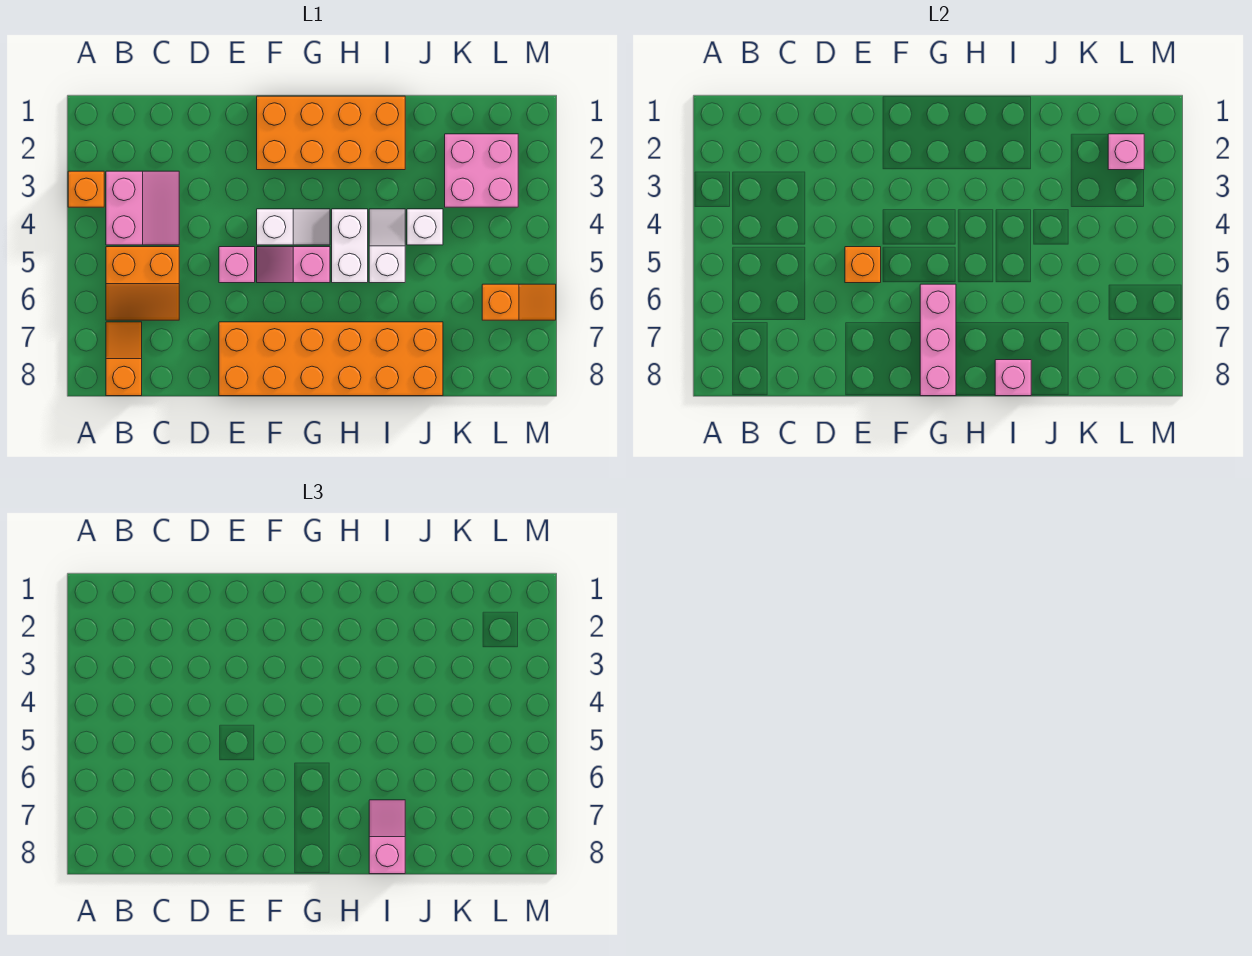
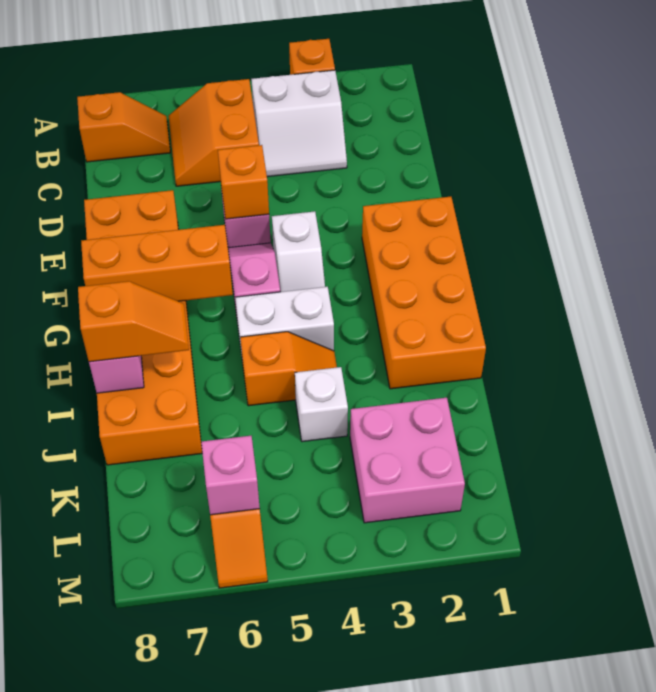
pink 2x2 slope [106,171,179,245] -> white 2x2 slope [251,70,347,177]
pink 1x3 brick [920,284,956,396] -> orange 1x3 brick [81,225,233,301]
white 1x2 slope [369,209,405,283] -> orange 1x2 slope [240,332,337,406]
pink 1x2 slope [369,800,405,874] -> orange 1x2 slope [78,281,189,362]
pink 1x1 brick [1108,134,1144,170] -> pink 1x1 brick moved to [201,436,260,515]

